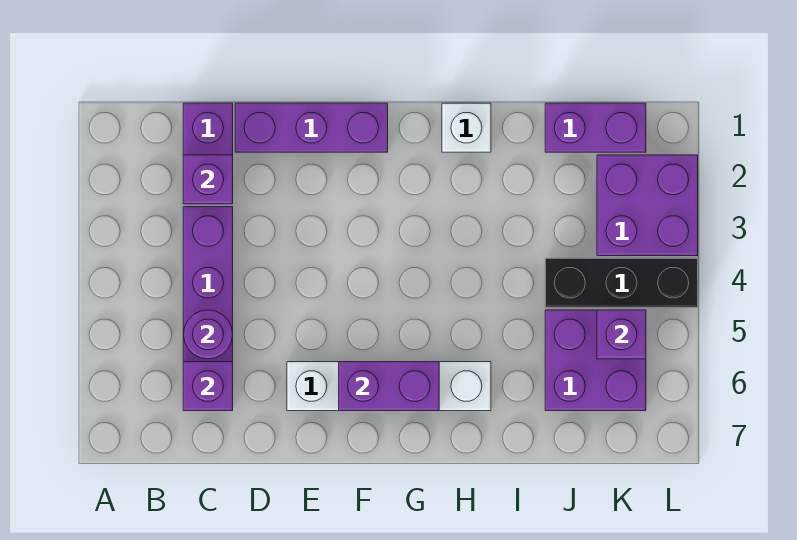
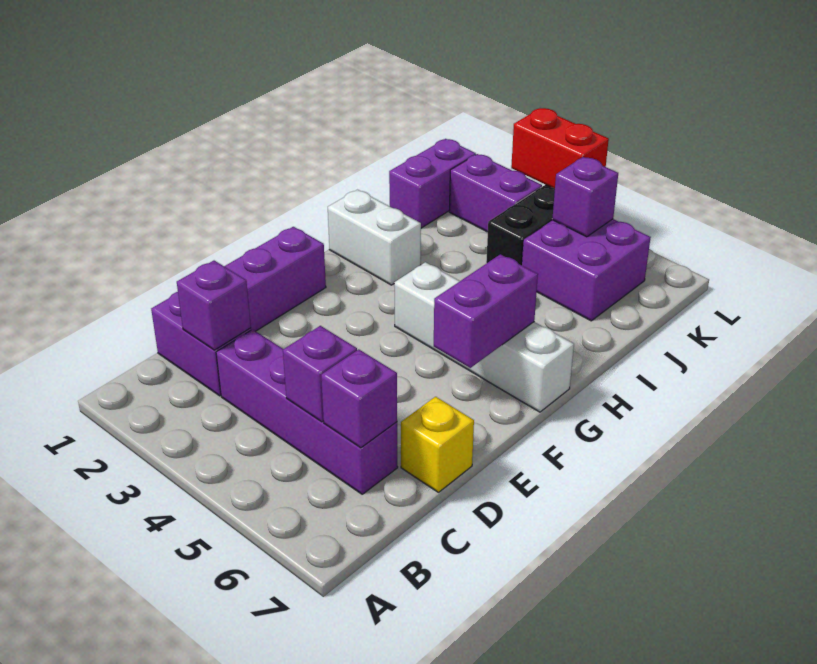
purple 1x1 round brick [184,310,233,359] -> purple 1x1 brick [283,326,357,422]
none -> yellow 1x1 brick [401,397,474,492]
white 1x4 brick [287,362,491,411] -> white 1x4 brick turned to [394,262,574,412]
white 1x1 brick [442,103,491,152] -> white 1x2 brick [328,190,421,285]
purple 2x2 brick [597,155,698,256] -> purple 1x2 brick [449,154,542,232]
none -> red 1x2 brick [511,108,609,188]

